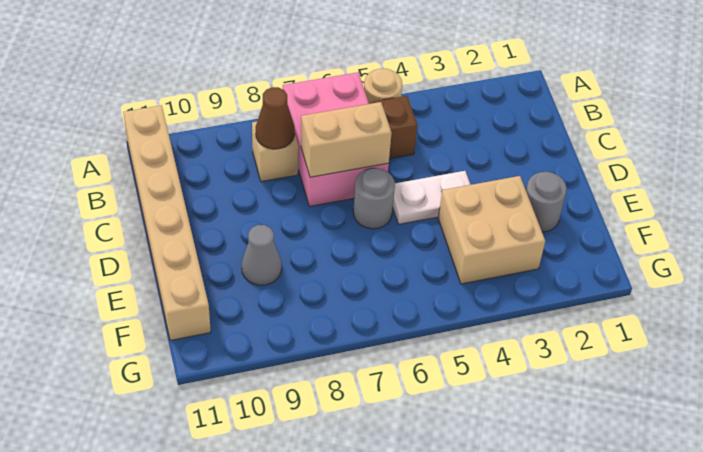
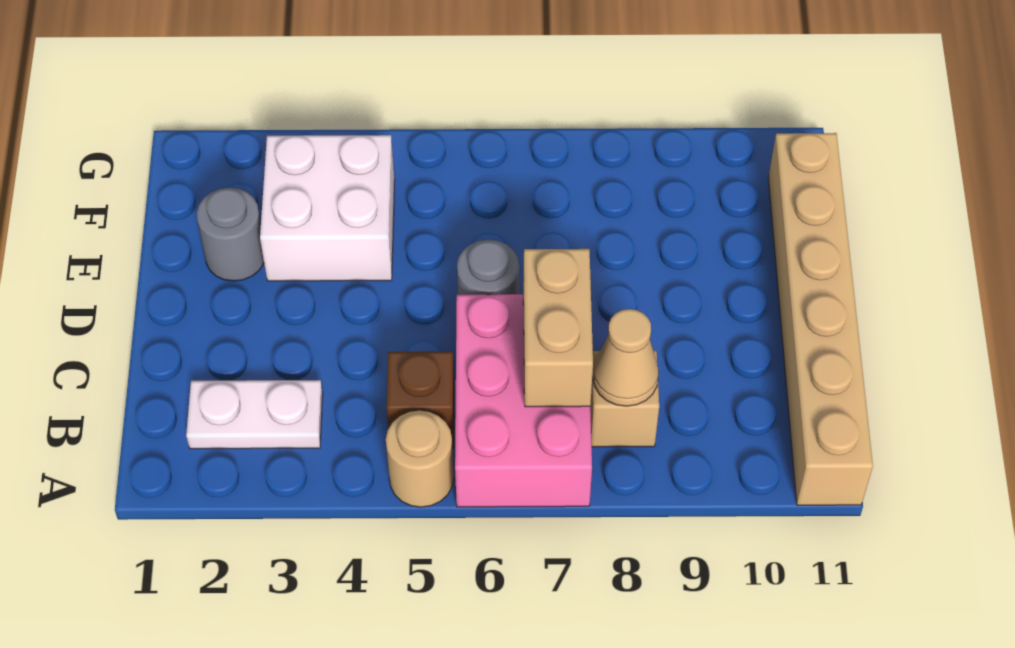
brown 1x1 cone [256,87,295,149] -> tan 1x1 cone [593,309,659,406]
tan 1x2 brick [301,102,392,177] -> tan 1x2 brick turned to [523,249,593,407]
white 1x2 plate [393,171,470,224] -> white 1x2 plate moved to [186,380,323,449]
tan 2x2 brick [438,176,545,284] -> white 2x2 brick [260,135,395,281]
grey 1x1 cone [242,225,282,285] -> none

